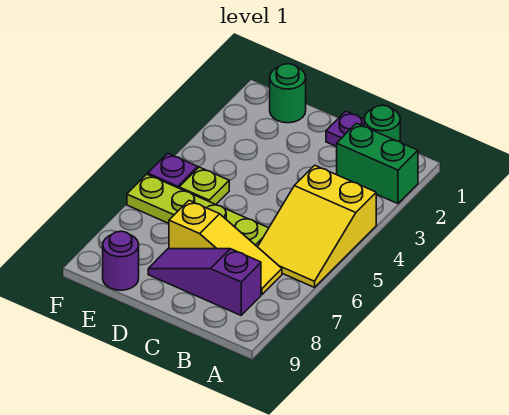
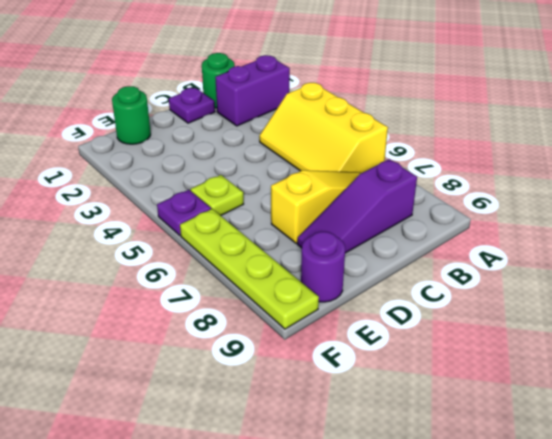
green 1x2 brick [337,123,418,204] -> purple 1x2 brick [215,55,290,126]
yellow 2x3 slope [258,165,376,287] -> yellow 2x3 slope turned to [259,83,388,173]
lime 1x4 plate [127,174,269,247] -> lime 1x4 plate turned to [180,209,319,329]

